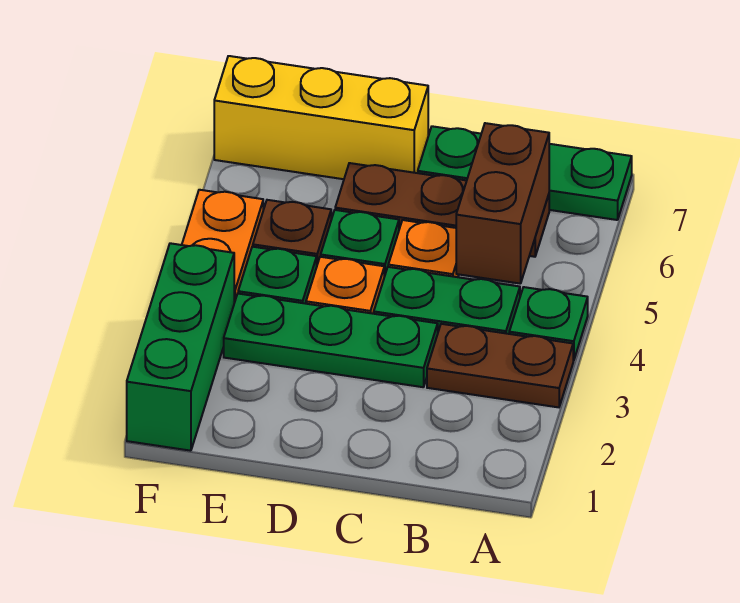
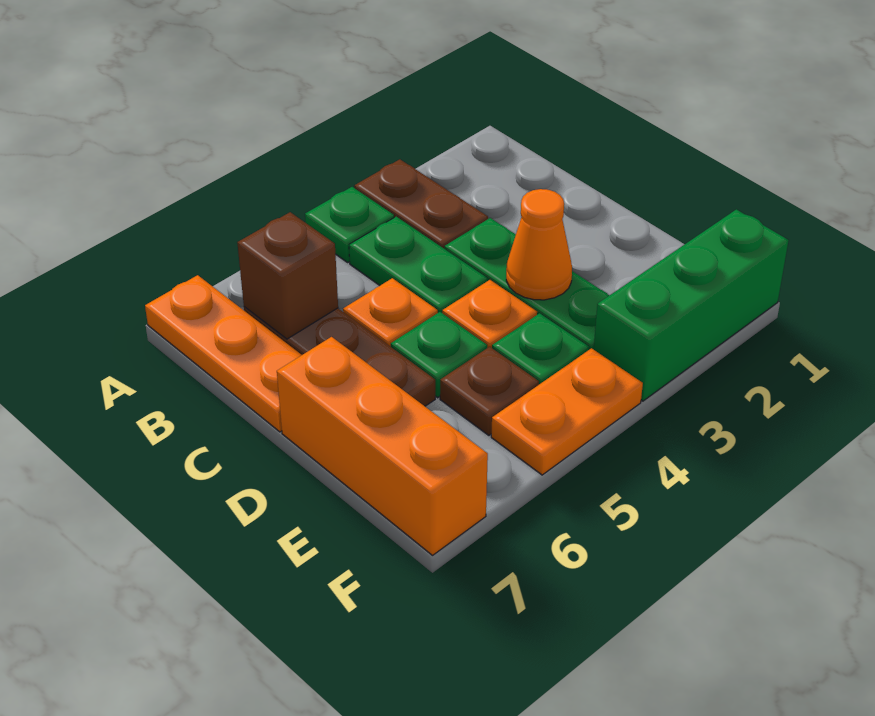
green 1x3 plate [418,126,632,220] -> orange 1x3 plate [145,275,301,432]
brown 1x2 brick [456,123,549,284] -> brown 1x1 brick [237,212,338,339]
none -> orange 1x1 cone [506,189,572,300]
yellow 1x3 brick [214,56,428,179] -> orange 1x3 brick [277,337,488,555]

